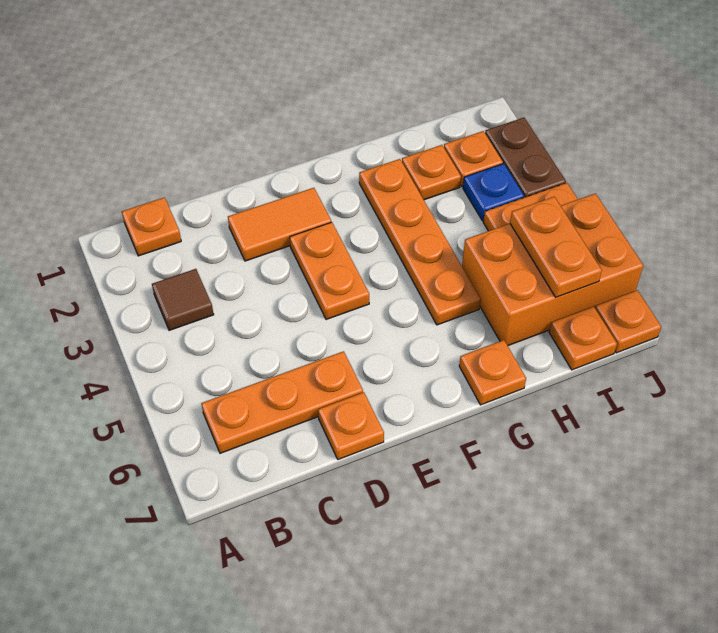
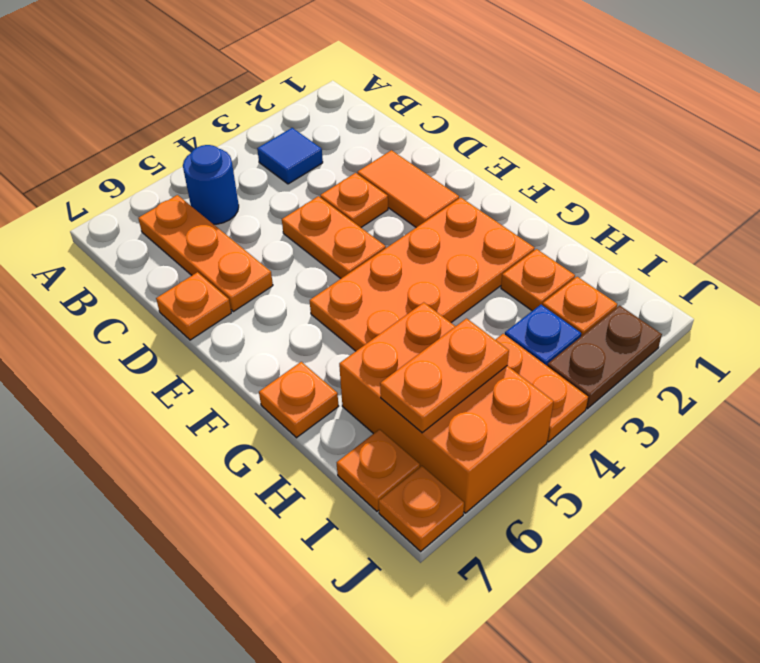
orange 1x1 plate [122,197,181,256] -> orange 1x1 plate moved to [320,173,388,227]
brown 1x1 tile [152,269,214,330] -> blue 1x1 tile [257,128,323,184]
none -> blue 1x1 round brick [183,145,239,224]
orange 1x2 plate [290,222,369,320] -> orange 1x2 plate turned to [282,196,386,278]
orange 1x4 plate [359,159,481,325] -> orange 2x4 plate [310,198,535,351]

